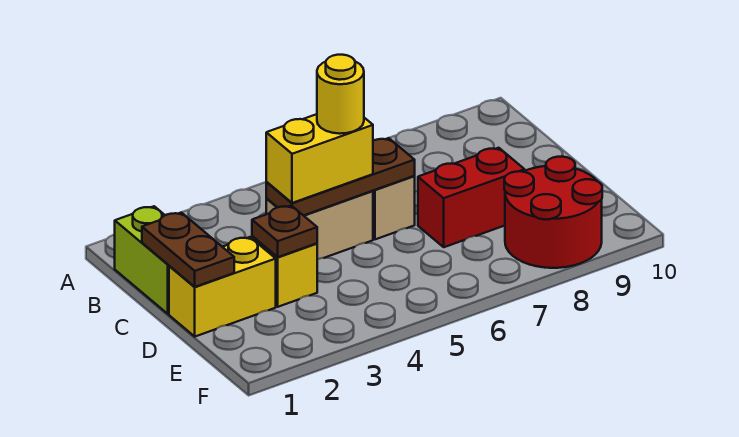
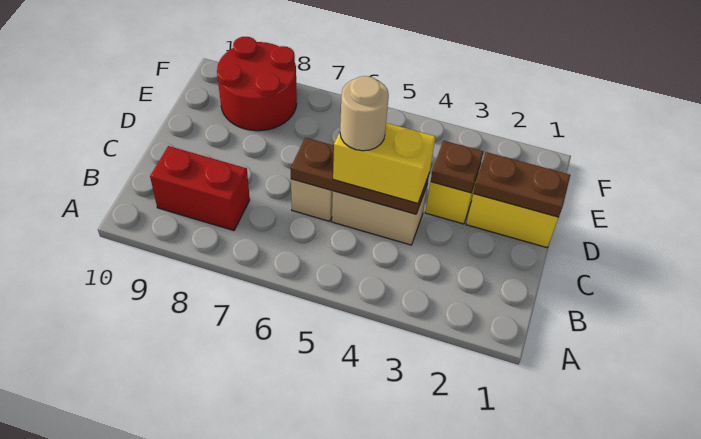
lime 1x2 brick [115,206,169,314] -> none
brown 1x2 plate [142,212,234,287] -> brown 1x2 plate turned to [473,152,570,217]
yellow 1x1 round brick [317,55,364,134] -> tan 1x1 round brick [340,76,389,151]
red 1x2 brick [418,148,525,247] -> red 1x2 brick moved to [150,146,250,231]

